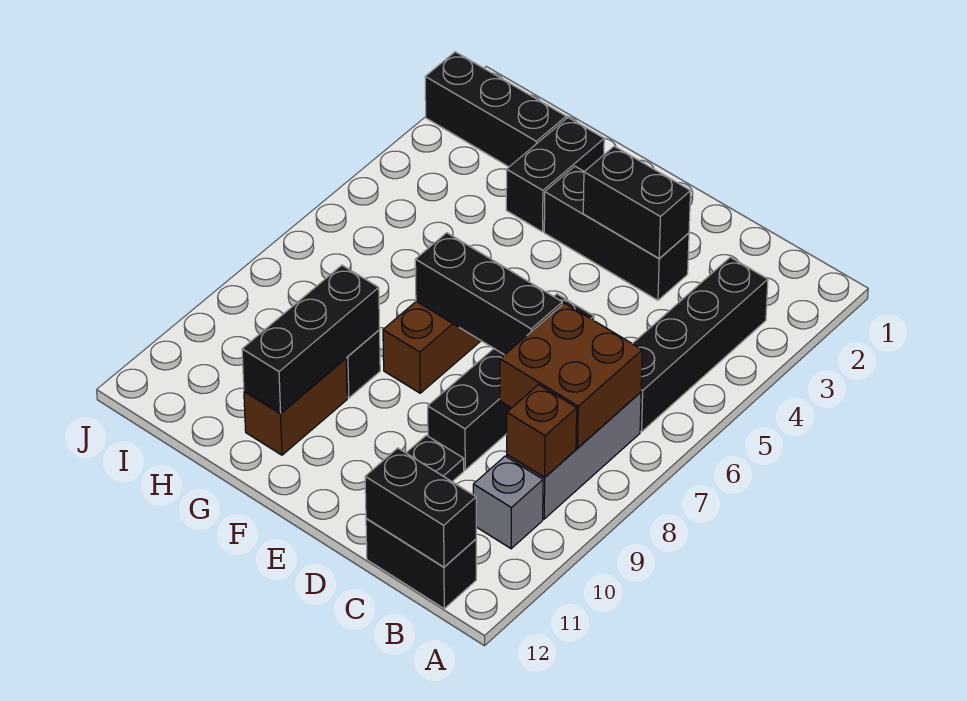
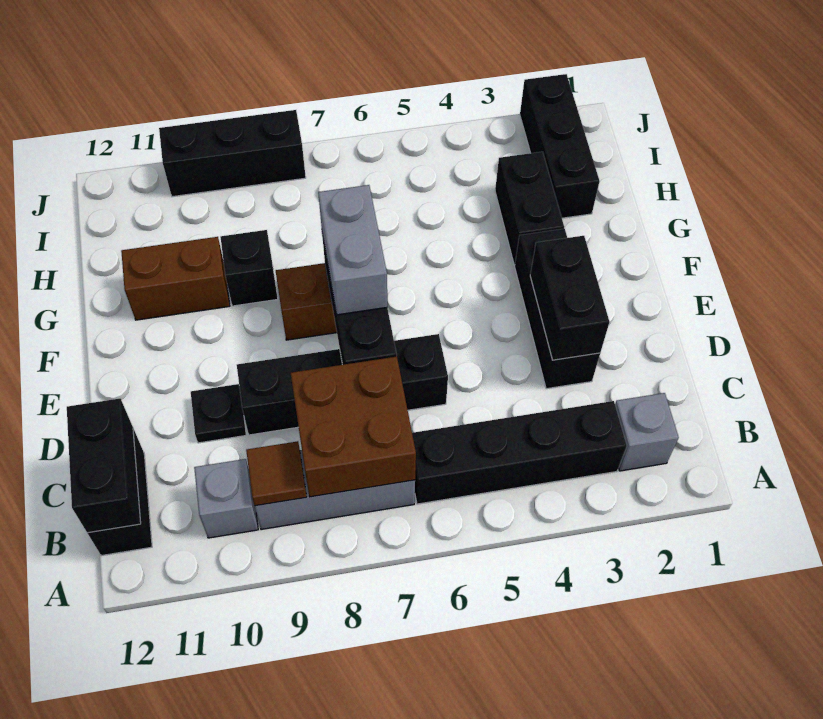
none -> grey 1x1 brick [615,393,679,471]
brown 1x1 brick [507,385,577,477] -> brown 1x1 tile [246,441,307,506]
none -> grey 1x2 brick [318,185,387,315]
black 1x2 brick [506,118,604,232] -> black 1x2 brick turned to [495,152,564,265]
black 1x3 brick [242,265,380,413] -> black 1x3 brick moved to [159,110,306,197]

